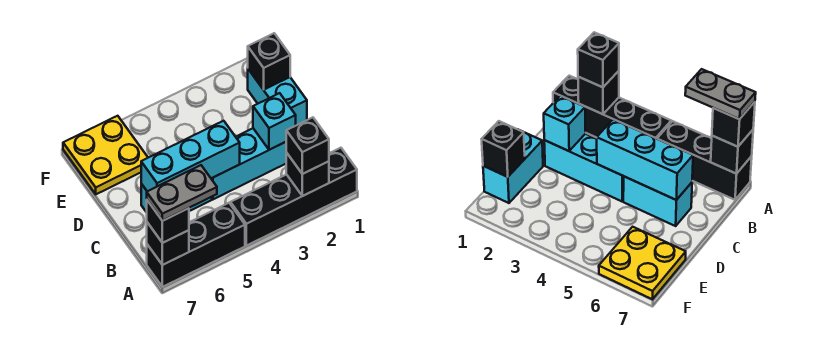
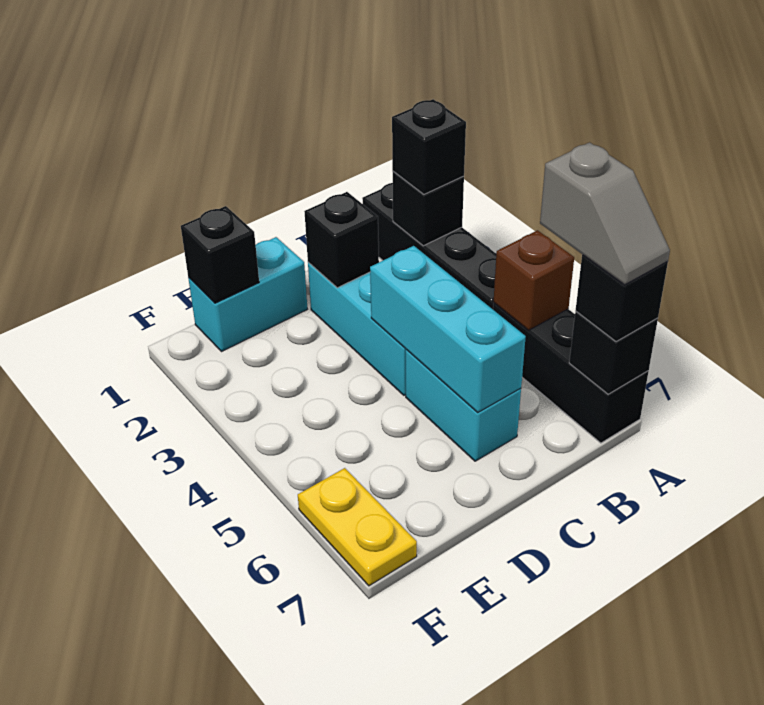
none -> brown 1x1 brick [494,230,574,330]
grey 1x2 plate [147,165,217,221] -> grey 1x2 slope [540,142,670,285]
cyan 1x1 brick [253,93,296,150] -> black 1x1 brick [304,192,379,288]
yellow 2x2 plate [63,116,148,194] -> yellow 1x2 plate [298,468,417,586]

